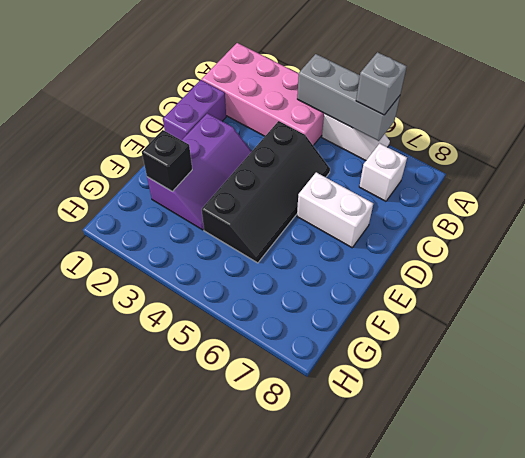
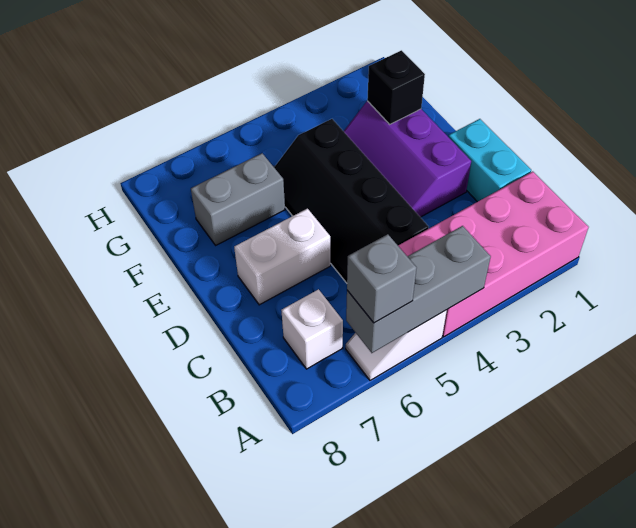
purple 1x2 brick [163,80,226,140] -> cyan 1x2 brick [448,119,531,202]
none -> grey 1x2 brick [191,153,285,245]

